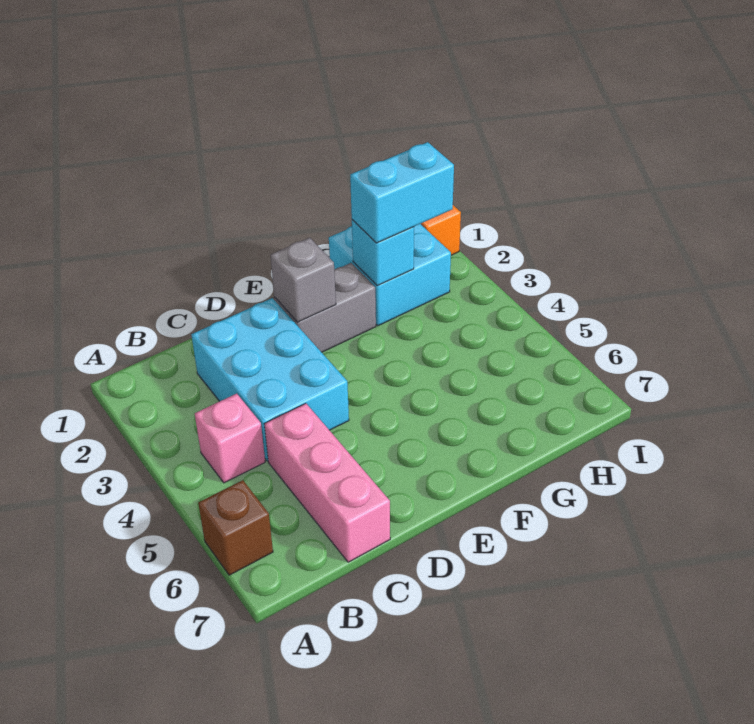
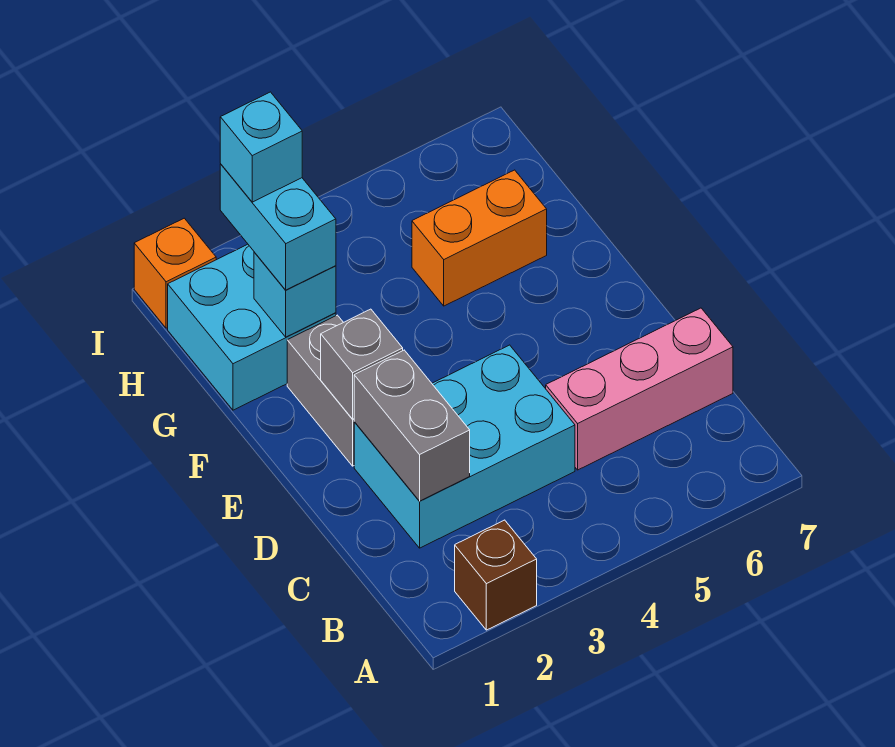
brown 1x1 brick [198,480,273,575] -> brown 1x1 brick moved to [455,520,537,630]
pink 1x1 brick [195,394,265,483] -> none
none -> grey 1x2 brick [354,350,470,501]
none -> orange 1x2 brick [412,170,547,306]
none -> cyan 1x1 brick [220,92,302,202]

